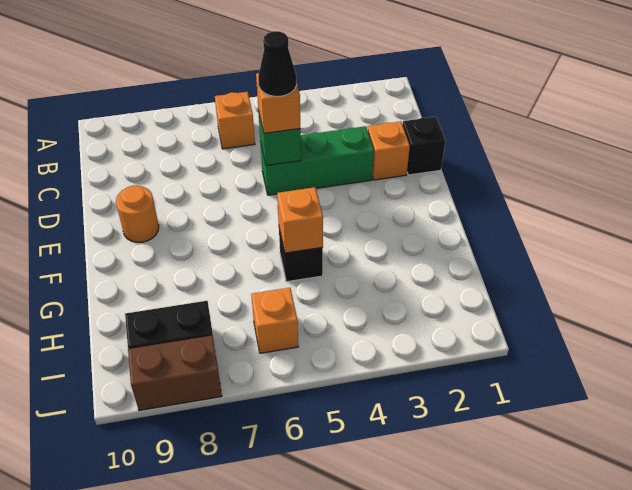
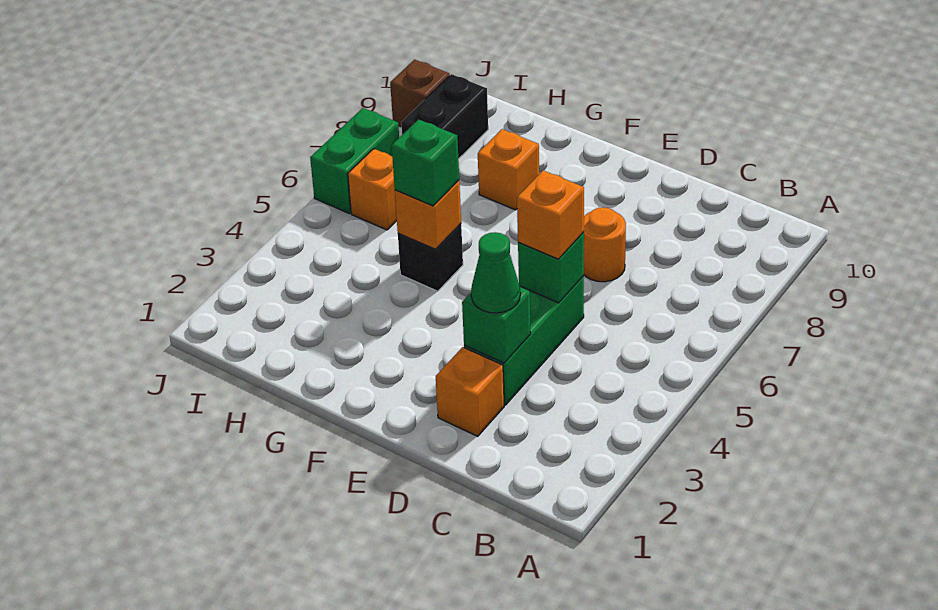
orange 1x1 brick [215,92,255,149] -> orange 1x1 brick moved to [478,129,539,210]
black 1x1 brick [403,117,445,175] -> none
none -> green 1x1 brick [462,287,531,363]
none -> green 1x1 cone [471,232,520,313]
black 1x1 cone [258,31,297,96] -> none
orange 1x1 round brick [116,186,159,242] -> orange 1x1 round brick moved to [584,207,626,282]
none -> green 1x1 brick [392,119,459,206]
none -> green 1x2 brick [310,108,399,214]
brown 1x2 brick [128,335,222,410] -> brown 1x1 brick [390,60,450,127]

